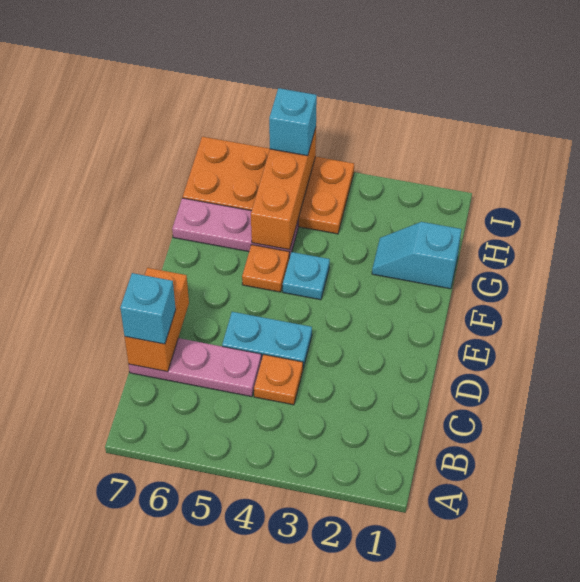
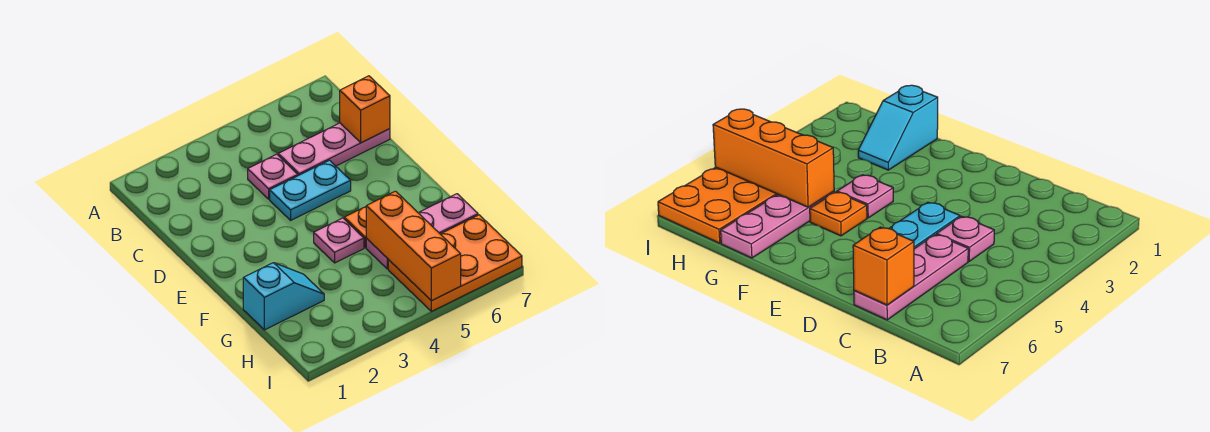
orange 1x1 plate [254,354,303,405] -> pink 1x1 plate [248,154,298,199]
orange 1x2 brick [125,268,189,372] -> orange 1x1 brick [340,76,390,143]
cyan 1x1 brick [120,273,176,344] -> none
cyan 1x1 plate [283,252,330,300] -> pink 1x1 plate [314,218,364,263]
orange 2x4 plate [183,137,354,234] -> orange 2x3 plate [388,215,522,311]
cyan 1x1 brick [269,88,317,156] -> none

